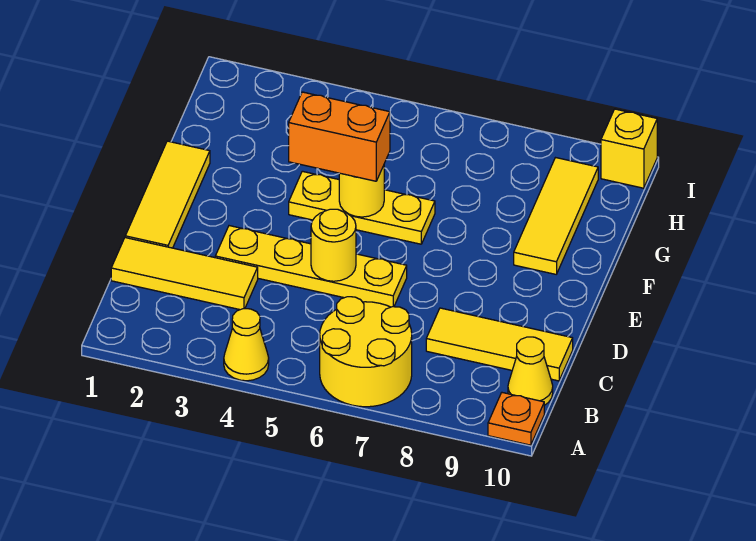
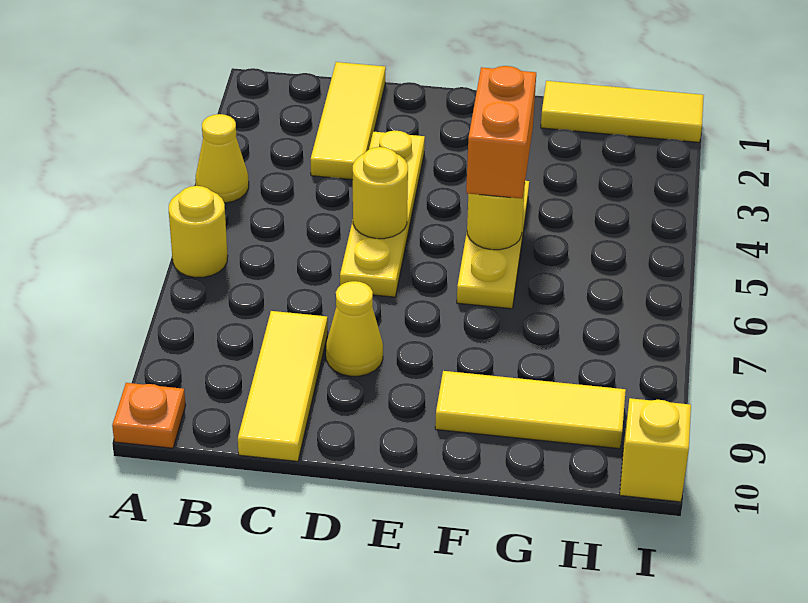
yellow 2x2 round brick [320,297,412,407] -> yellow 1x1 round brick [169,186,228,277]
yellow 1x1 cone [508,337,553,405] -> yellow 1x1 cone moved to [326,281,383,376]
yellow 1x3 tile [125,141,210,248] -> yellow 1x3 tile moved to [541,81,704,142]

